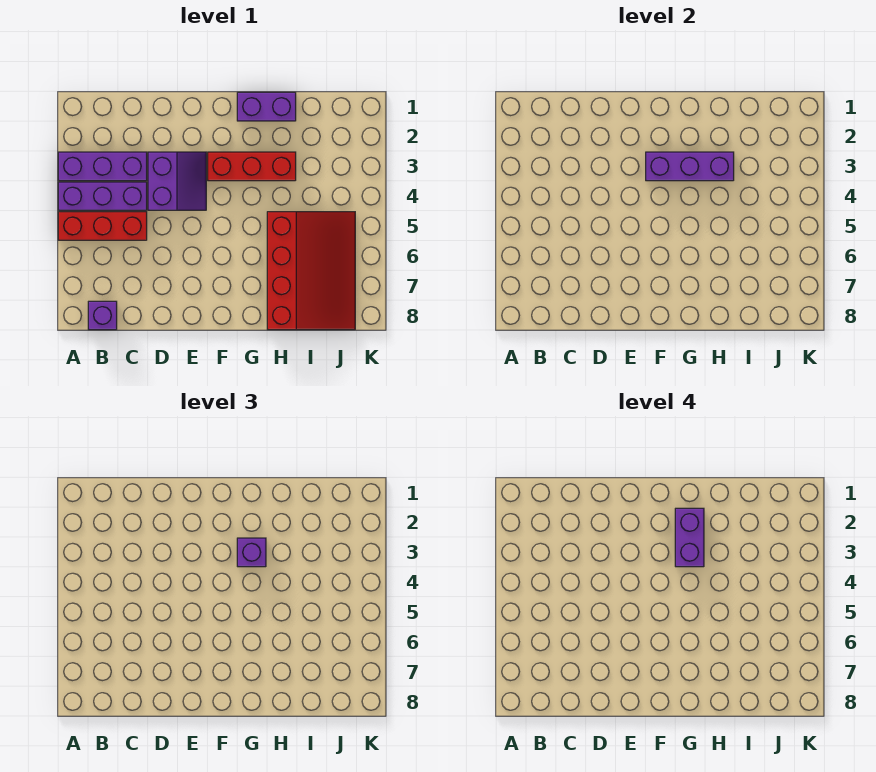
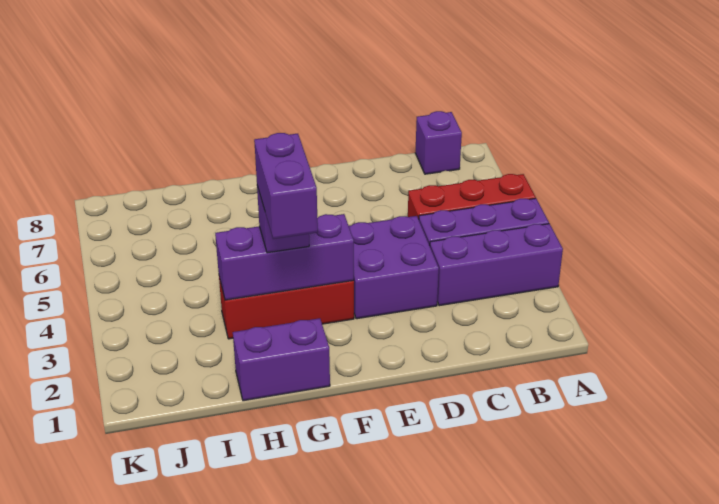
purple 2x2 slope [148,152,206,210] -> purple 2x2 brick [349,216,439,319]
red 3x4 slope [267,212,355,330] -> none

